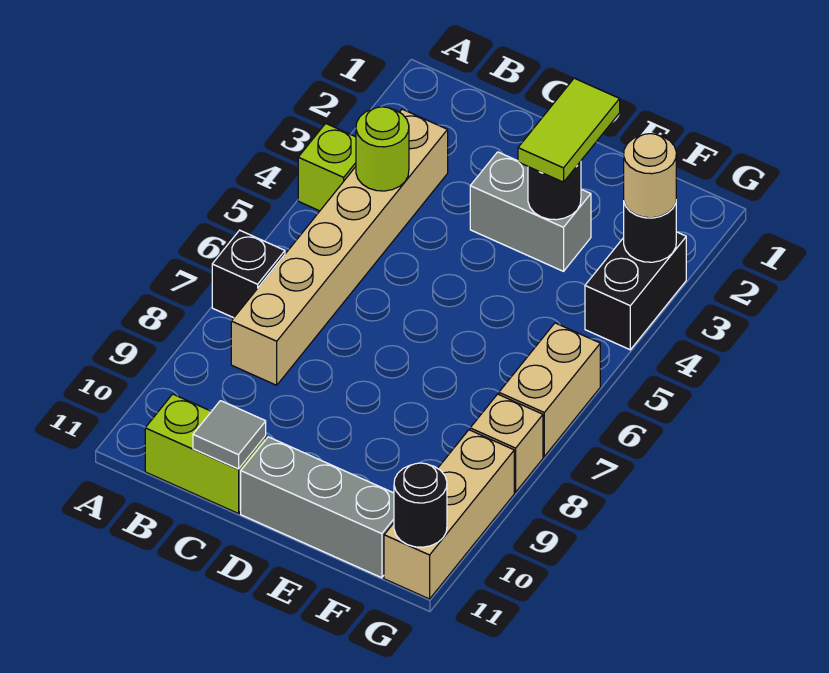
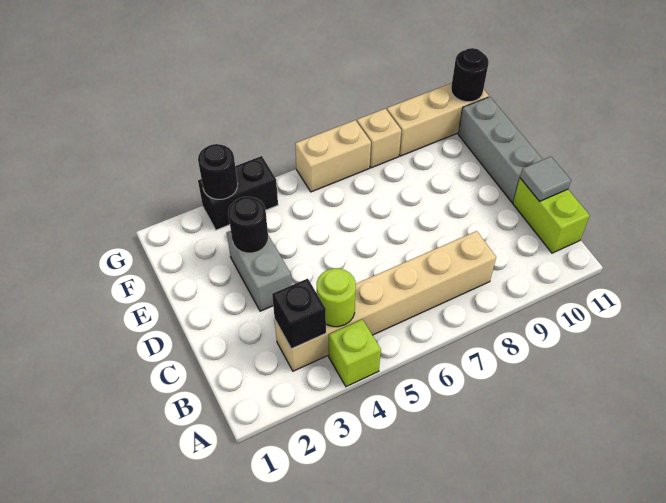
black 1x1 brick [212,230,285,318] -> black 1x1 brick moved to [272,279,326,349]
lime 1x2 tile [518,78,620,182] -> none
tan 1x1 round brick [624,134,676,218] -> none

